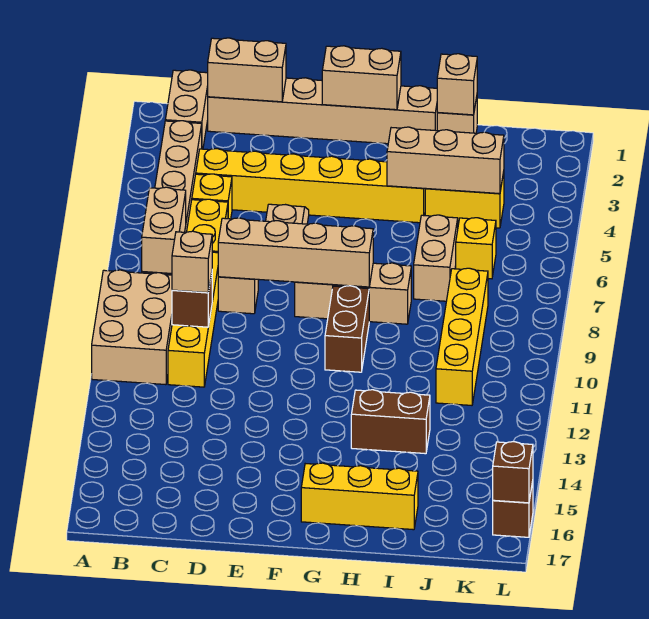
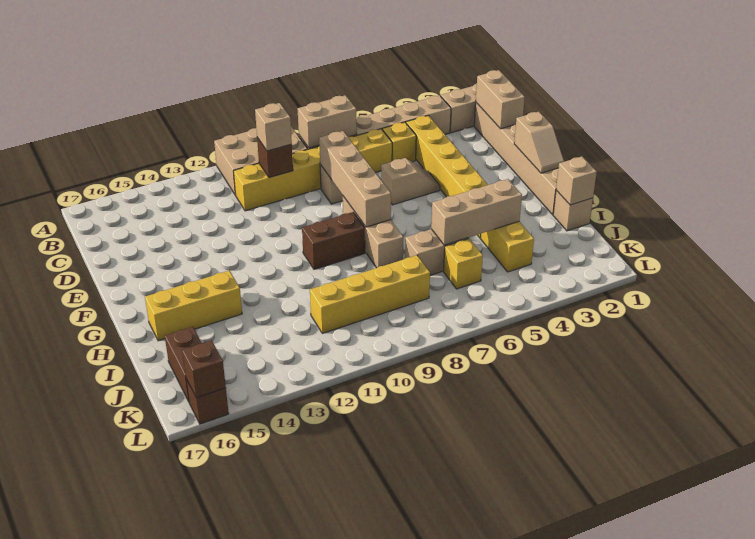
tan 1x2 brick [322,46,401,110] -> tan 1x2 slope [514,112,564,173]
yellow 1x3 brick [301,463,418,530] -> yellow 1x3 brick turned to [145,271,242,341]
tan 1x3 brick [387,127,504,194] -> tan 1x3 brick turned to [431,179,522,245]
brown 1x2 brick [351,390,430,454] -> brown 1x2 brick moved to [165,327,202,401]

